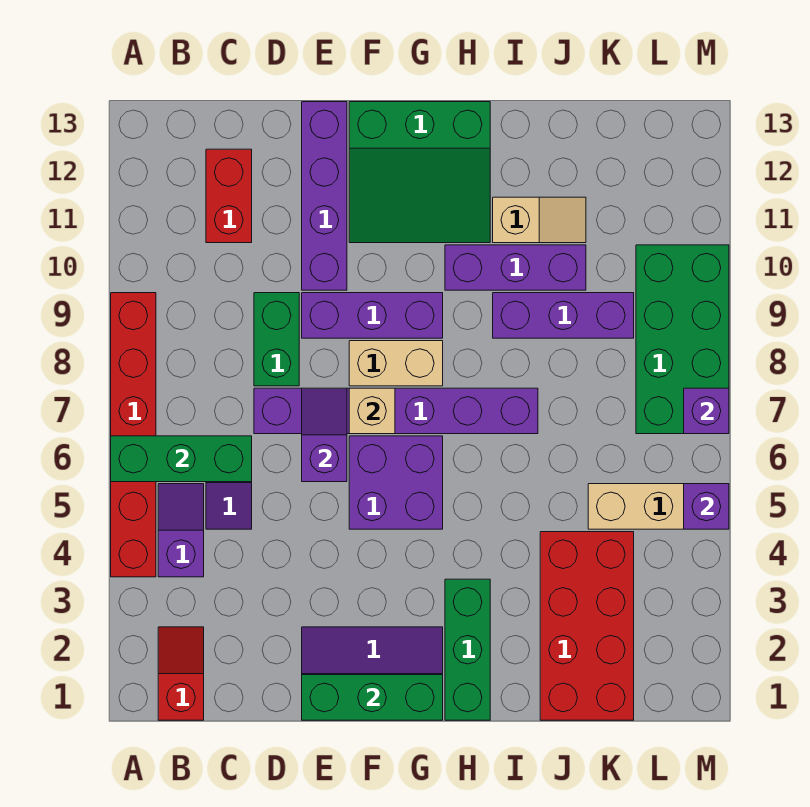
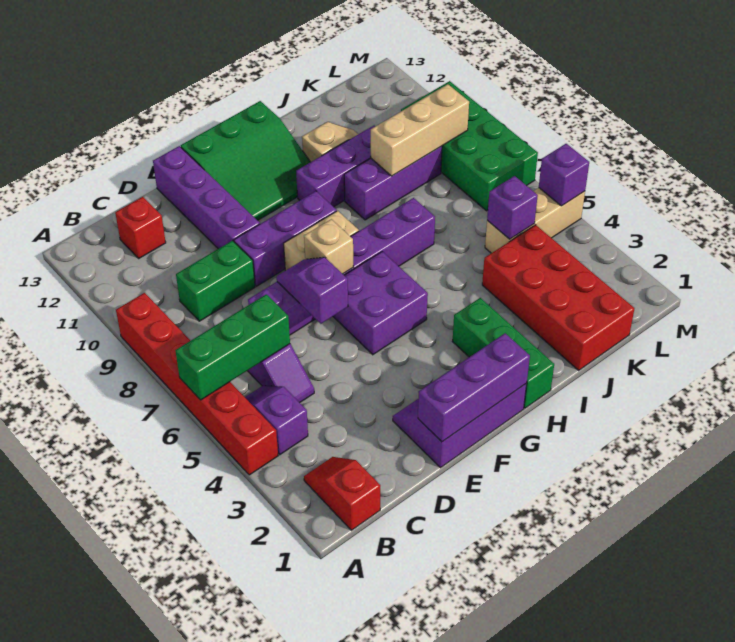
red 1x2 brick [206,149,252,243] -> red 1x1 brick [115,197,166,258]
green 1x2 brick [254,293,299,386] -> green 1x2 brick turned to [176,241,255,321]
green 1x3 brick [302,675,443,720] -> purple 1x3 brick [418,333,530,442]
none -> tan 1x3 brick [371,84,469,176]
purple 1x1 brick [684,388,729,434] -> purple 1x1 brick moved to [487,176,538,239]

